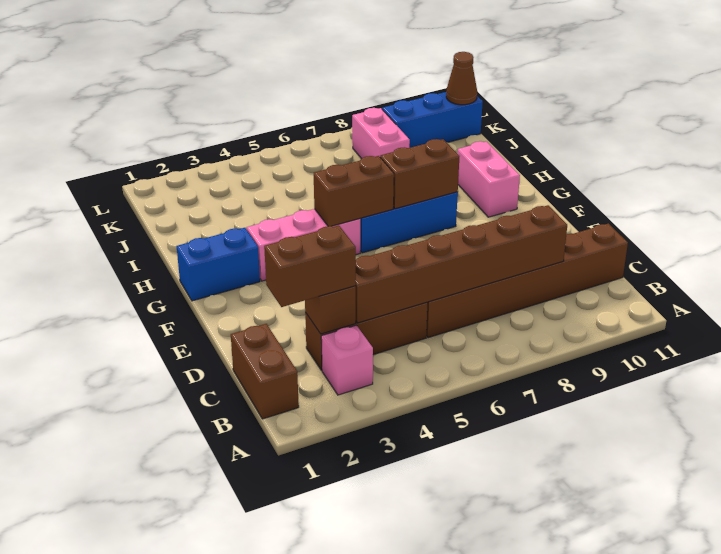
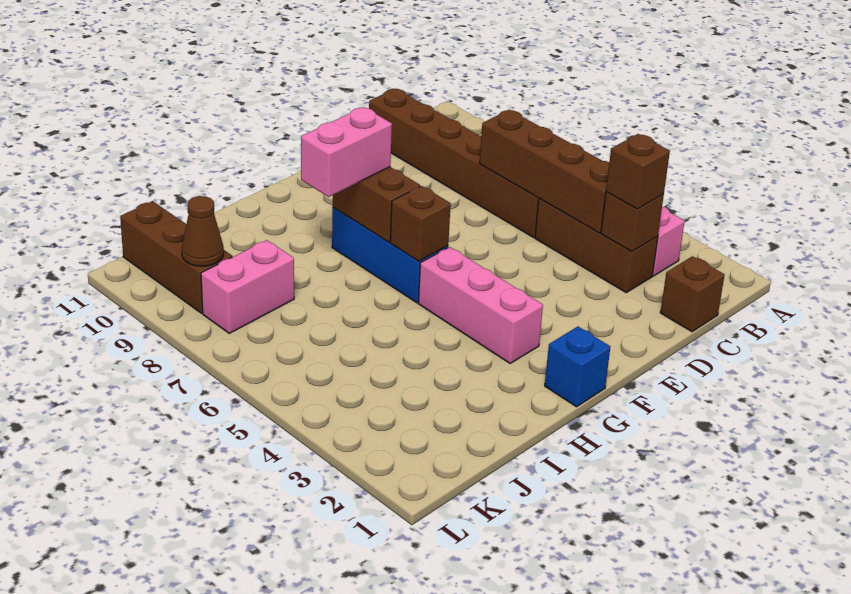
brown 1x2 brick [231,324,299,419] -> brown 1x1 brick [660,256,725,332]
brown 1x2 brick [264,225,356,307] -> brown 1x1 brick [606,134,670,209]
brown 1x6 brick [356,205,567,323] -> brown 1x4 brick [480,110,609,233]
blue 1x2 brick [177,228,260,301] -> blue 1x1 brick [545,327,610,407]
brown 1x2 brick [314,156,394,226] -> brown 1x1 brick [390,186,451,261]
pink 1x2 brick [458,141,520,217] -> pink 1x2 brick moved to [301,107,392,197]
blue 1x3 brick [382,92,483,148] -> brown 1x3 brick [120,201,232,313]
brown 1x1 cone [446,52,477,105] -> brown 1x1 cone moved to [182,196,224,266]

